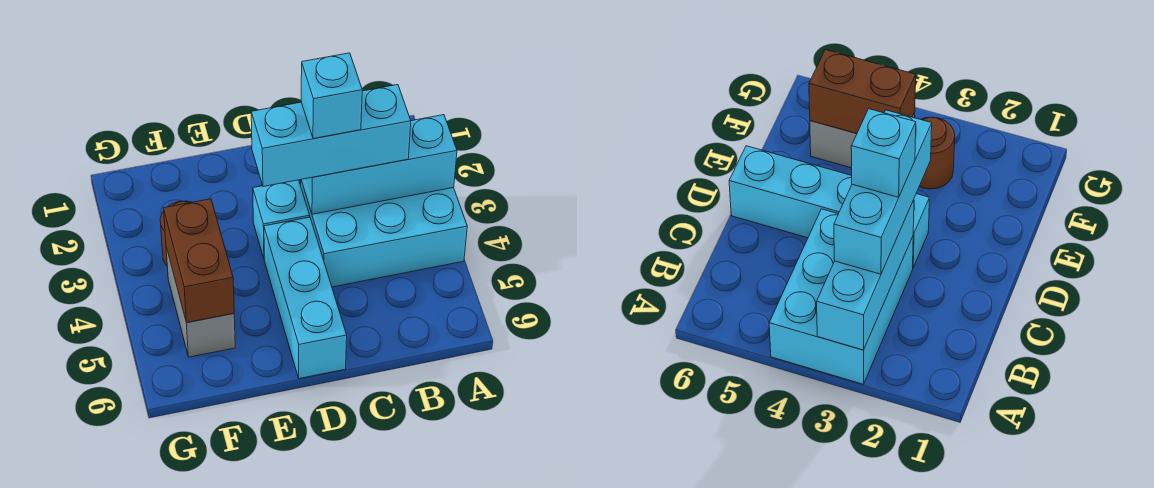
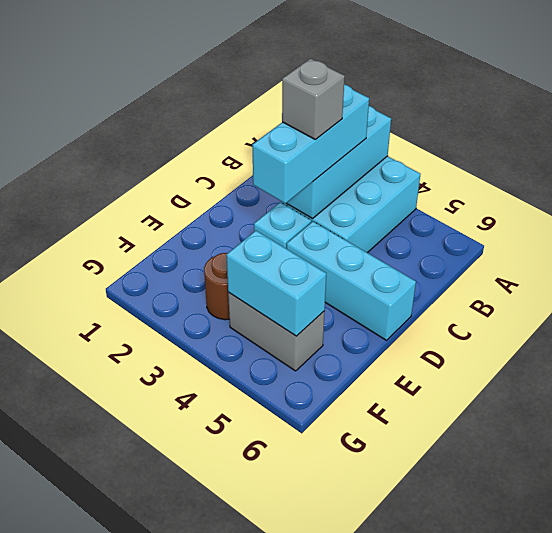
cyan 1x1 brick [301,53,362,139] -> grey 1x1 brick [282,59,345,140]
brown 1x2 brick [164,199,234,323] -> cyan 1x2 brick [226,231,326,336]

